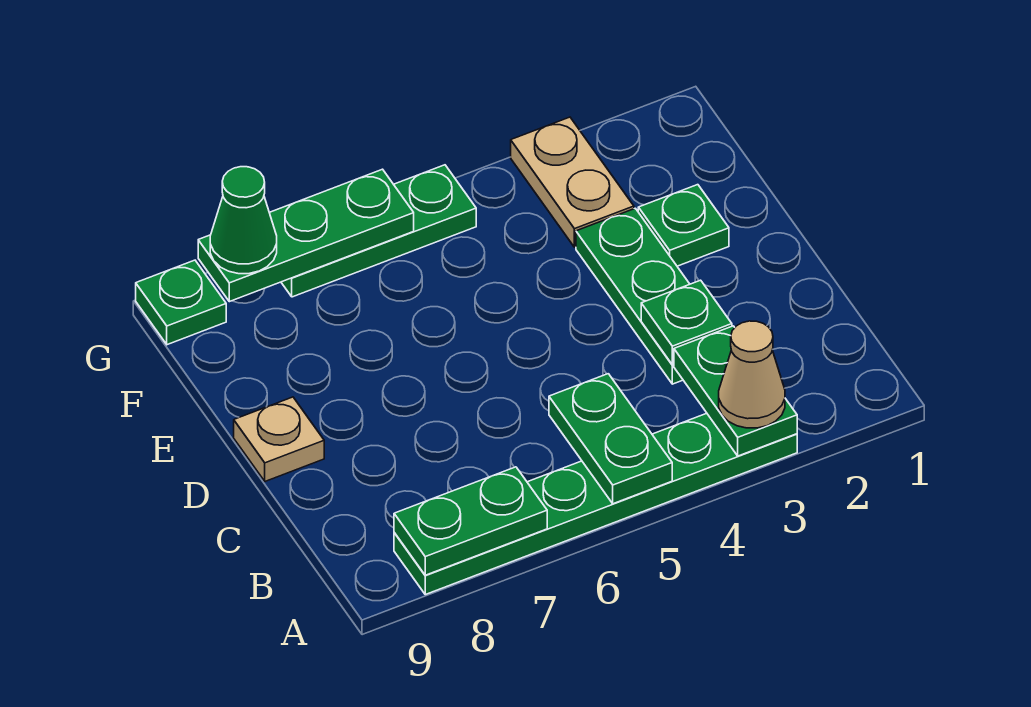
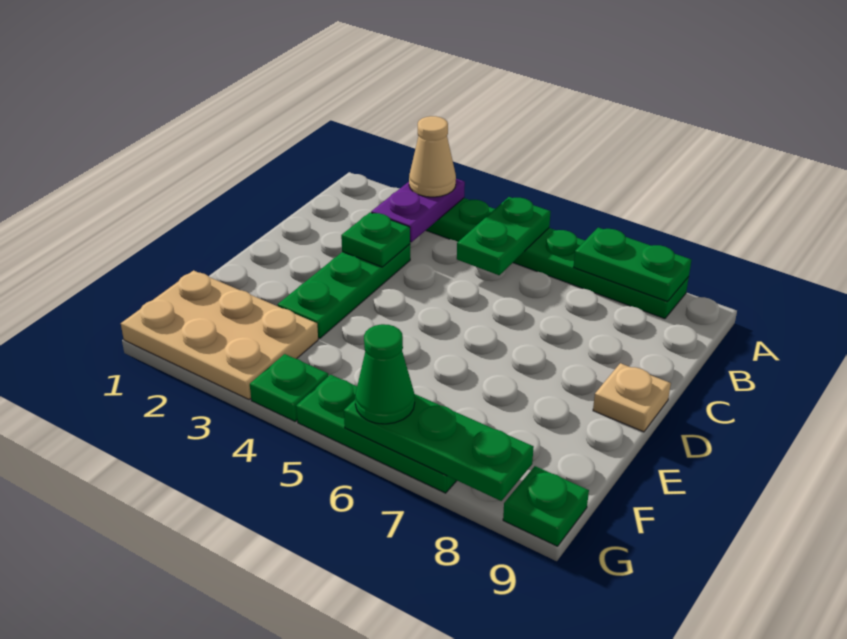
green 1x2 plate [674,326,797,456] -> purple 1x2 plate [371,179,465,242]
green 1x1 plate [638,185,729,266] -> green 1x1 plate moved to [250,354,328,421]
tan 1x2 plate [511,117,634,247] -> tan 2x3 plate [121,270,318,399]
green 1x1 cone [210,167,277,274] -> green 1x1 cone moved to [355,324,415,424]

